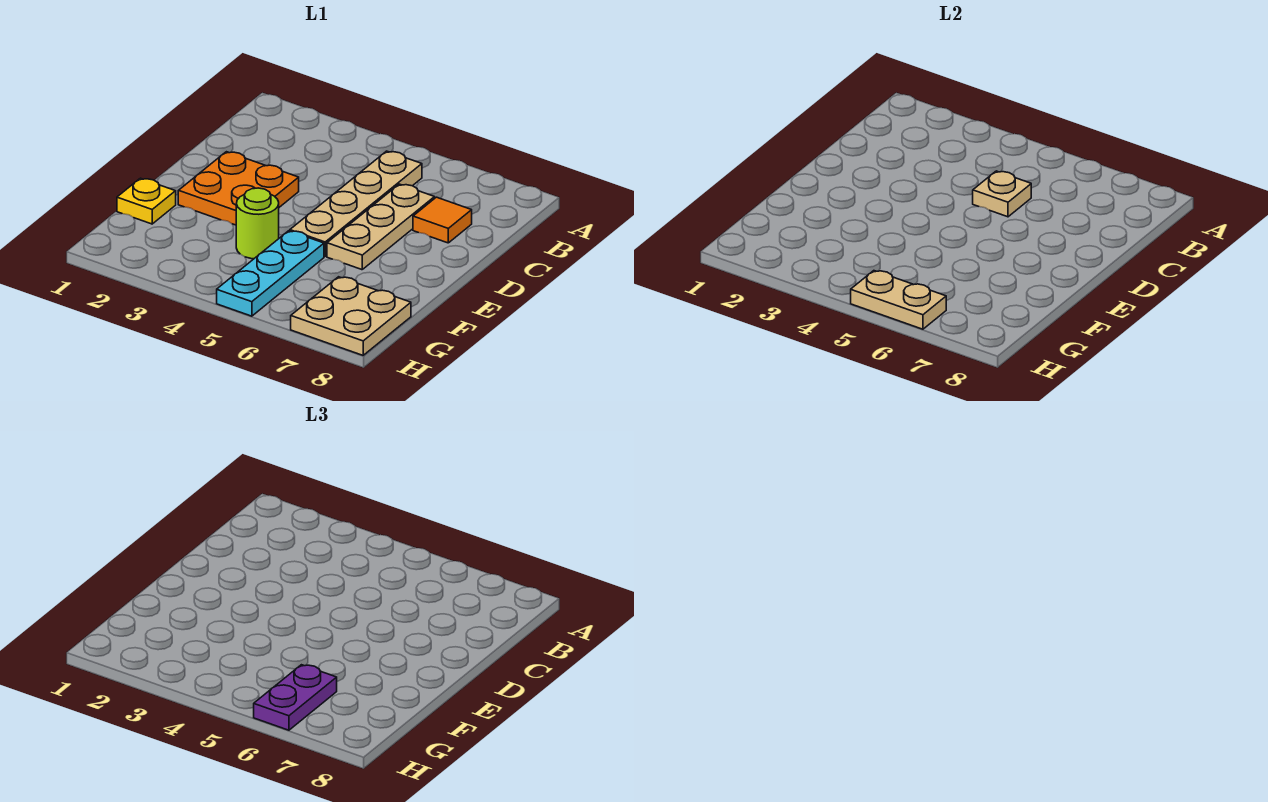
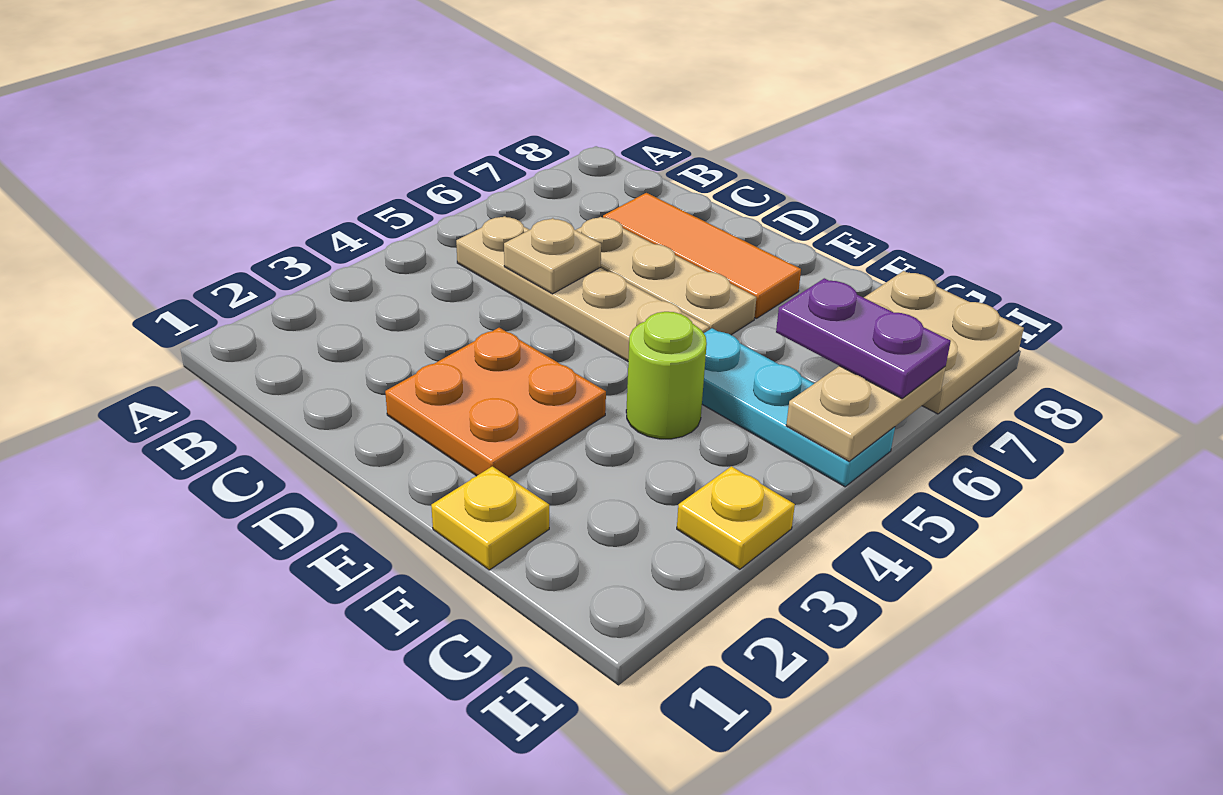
orange 1x1 tile [413,197,472,243] -> orange 1x3 tile [603,193,801,318]
none -> yellow 1x1 plate [677,466,795,569]

